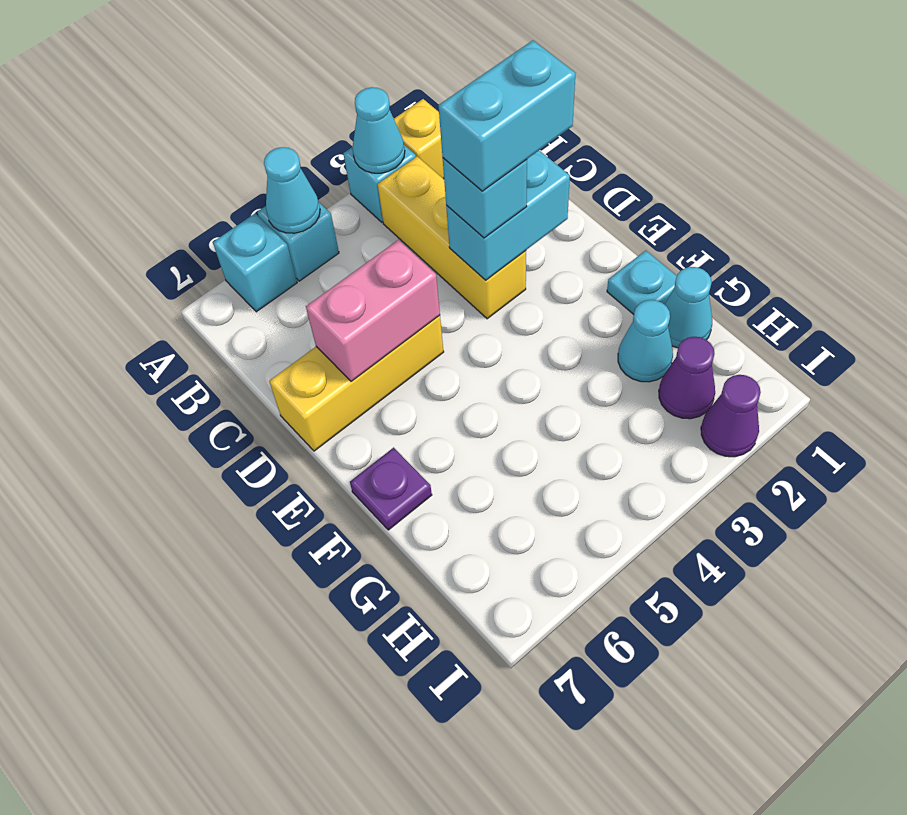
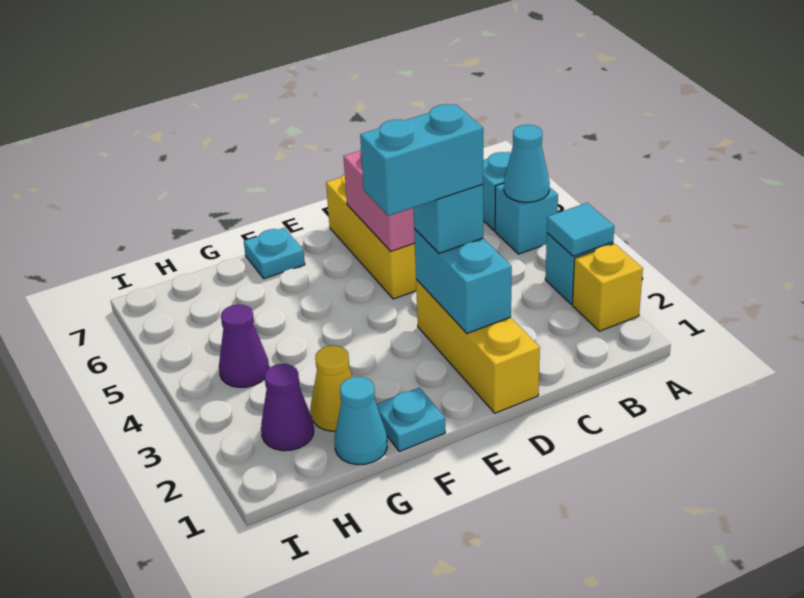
cyan 1x1 cone [352,87,405,173] -> cyan 1x1 tile [547,203,614,256]
yellow 1x3 brick [378,156,526,319] -> yellow 1x3 brick turned to [416,280,540,413]
cyan 1x2 brick [438,40,575,191] -> cyan 1x2 brick turned to [360,104,483,216]
purple 1x1 plate [350,448,432,530] -> cyan 1x1 plate [244,228,305,279]
cyan 1x1 cone [618,300,673,382] -> yellow 1x1 cone [311,345,352,431]
purple 1x1 cone [701,375,761,457] -> purple 1x1 cone moved to [219,304,269,387]

